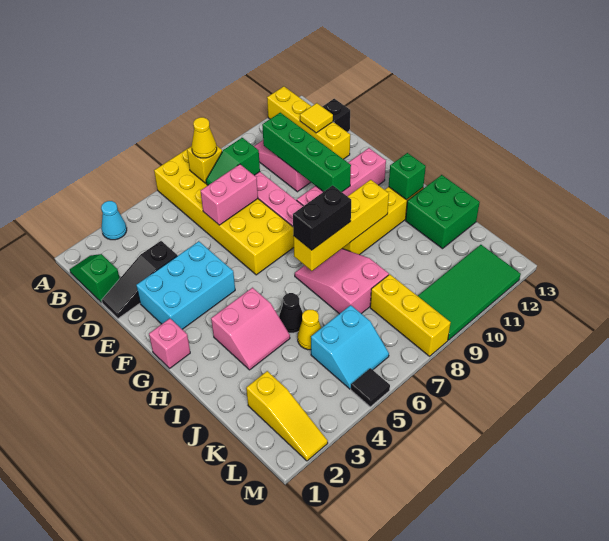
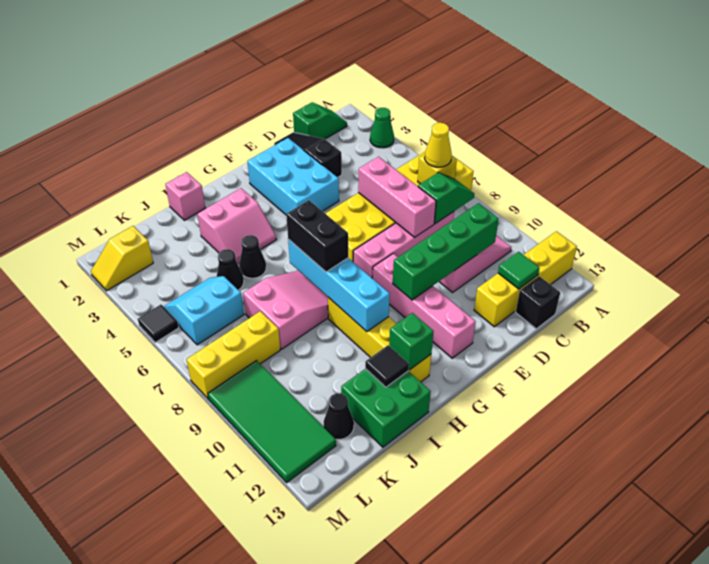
cyan 1x1 cone [101,201,127,240] -> green 1x1 cone [370,108,394,148]
green 1x2 slope [206,138,260,185] -> green 1x2 slope turned to [418,173,474,224]
yellow 1x1 tile [300,103,333,133] -> green 1x1 tile [498,252,539,289]
pink 1x2 brick [201,164,258,225] -> pink 1x3 brick [358,157,436,238]
pink 1x1 brick [149,319,190,368] -> pink 1x1 brick moved to [165,172,205,220]
pink 2x2 slope [211,288,290,370] -> pink 2x2 slope turned to [197,188,276,264]
yellow 1x4 brick [293,180,389,271] -> cyan 1x4 brick [288,239,390,332]
none -> black 1x1 tile [365,345,409,387]
yellow 1x1 cone [297,310,321,350] -> black 1x1 cone [217,249,244,290]
yellow 1x3 slope [246,371,328,461] -> yellow 1x2 slope [91,226,153,291]
cyan 2x2 slope [311,305,389,389] -> cyan 2x2 slope turned to [163,276,244,345]
none -> black 1x1 cone [324,393,354,439]

